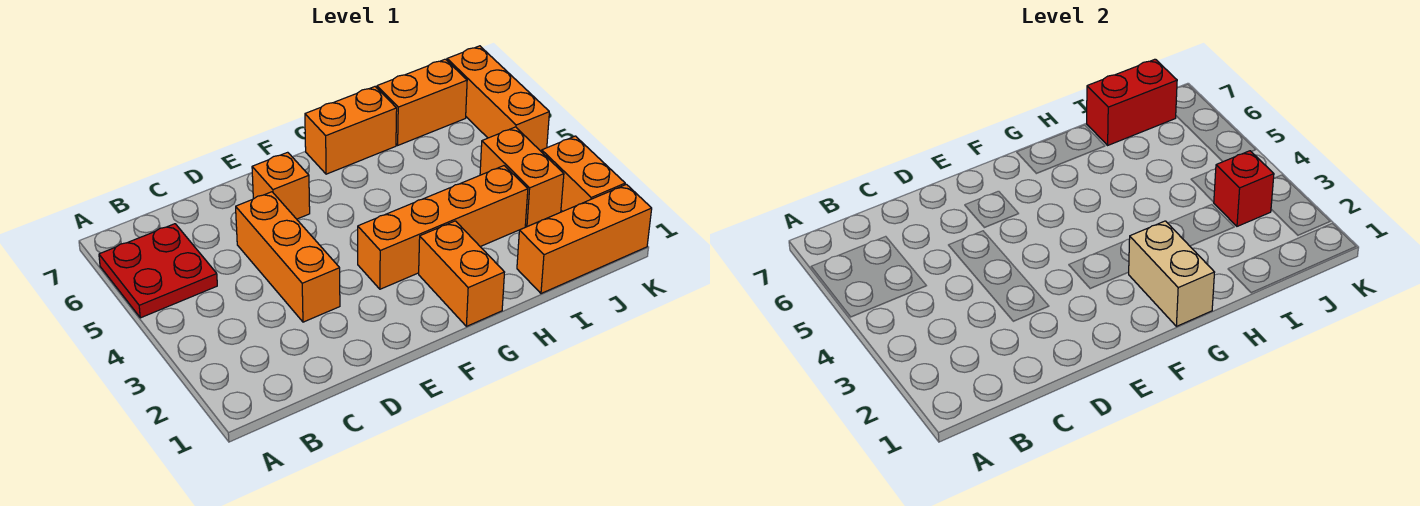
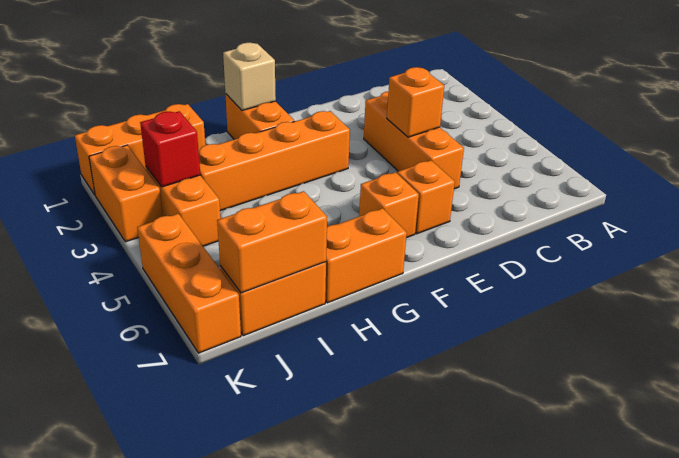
red 2x2 plate [99,224,217,318] -> none
none -> orange 1x1 brick [387,67,444,137]
none -> orange 1x1 brick [359,172,419,238]
tan 1x2 brick [1129,221,1215,326] -> tan 1x1 brick [223,43,276,111]
red 1x2 brick [1087,59,1177,145] -> orange 1x2 brick [217,191,327,293]

